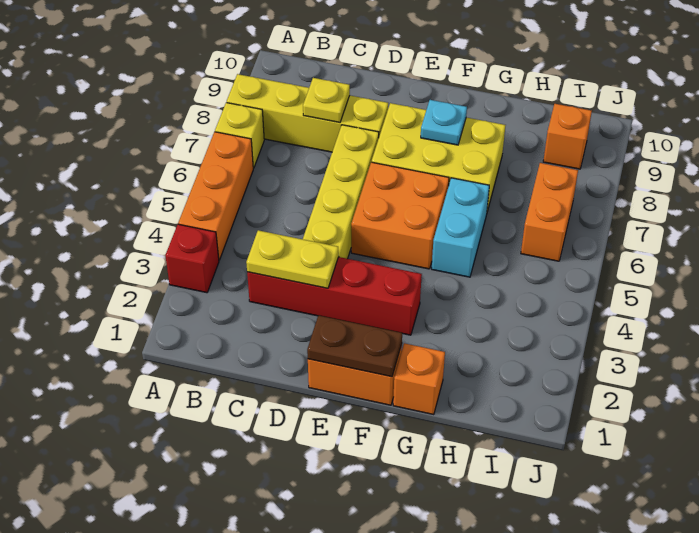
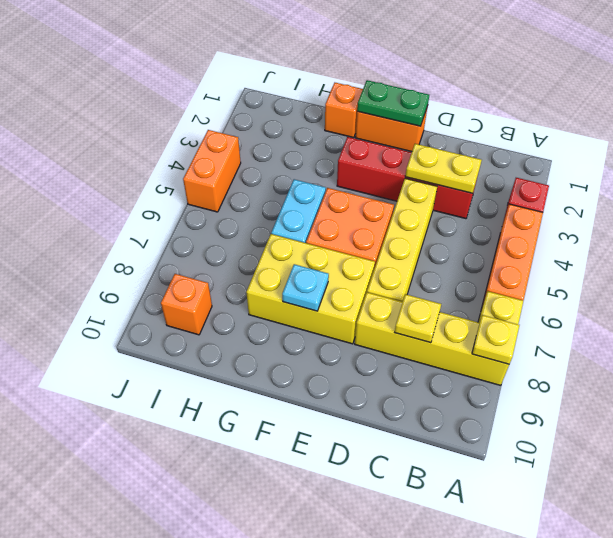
none -> yellow 1x1 plate [472,315,519,364]
brown 1x2 plate [307,315,402,377] -> green 1x2 plate [357,80,429,126]
orange 1x2 brick [521,163,578,261] -> orange 1x2 brick moved to [183,130,241,212]

